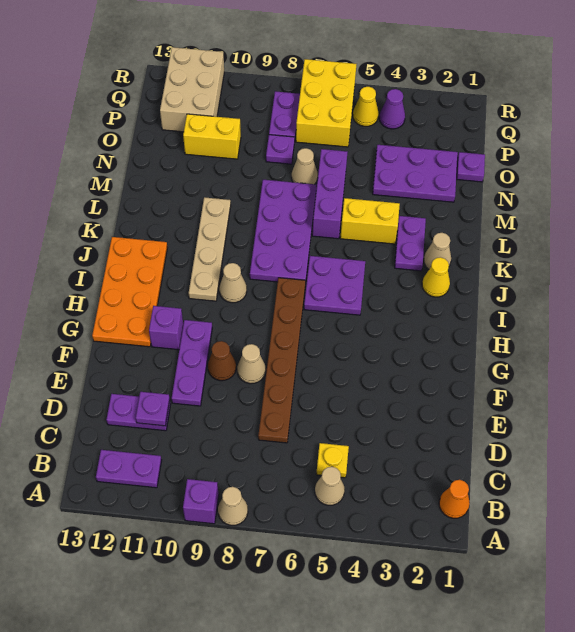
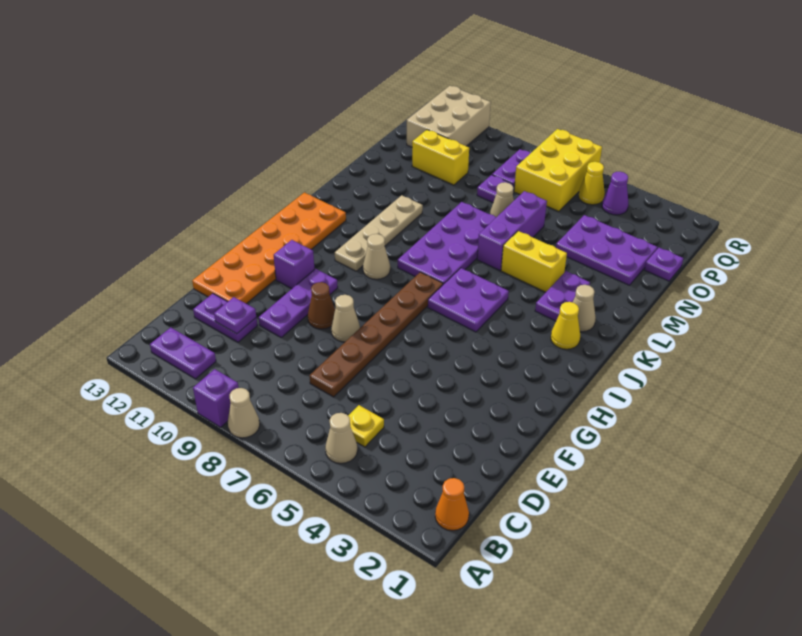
orange 2x4 plate [92,237,167,347] -> orange 2x6 plate [192,192,346,304]

